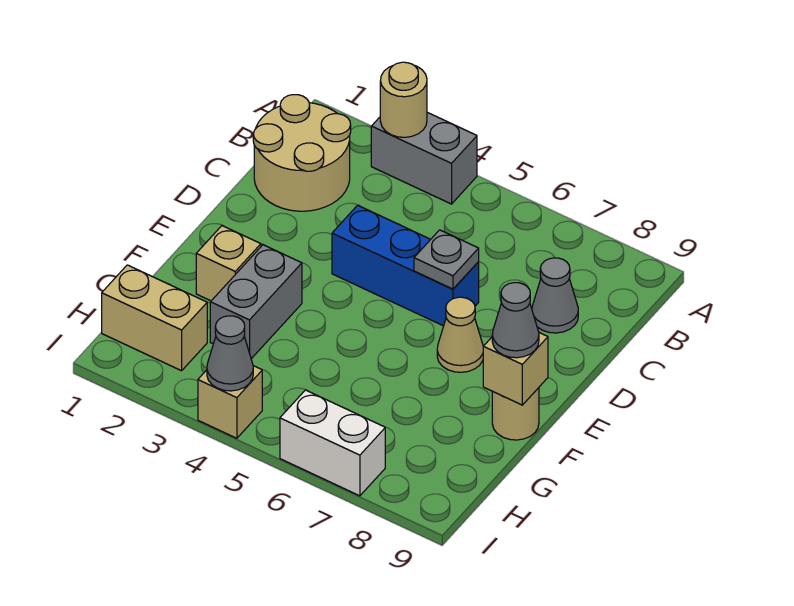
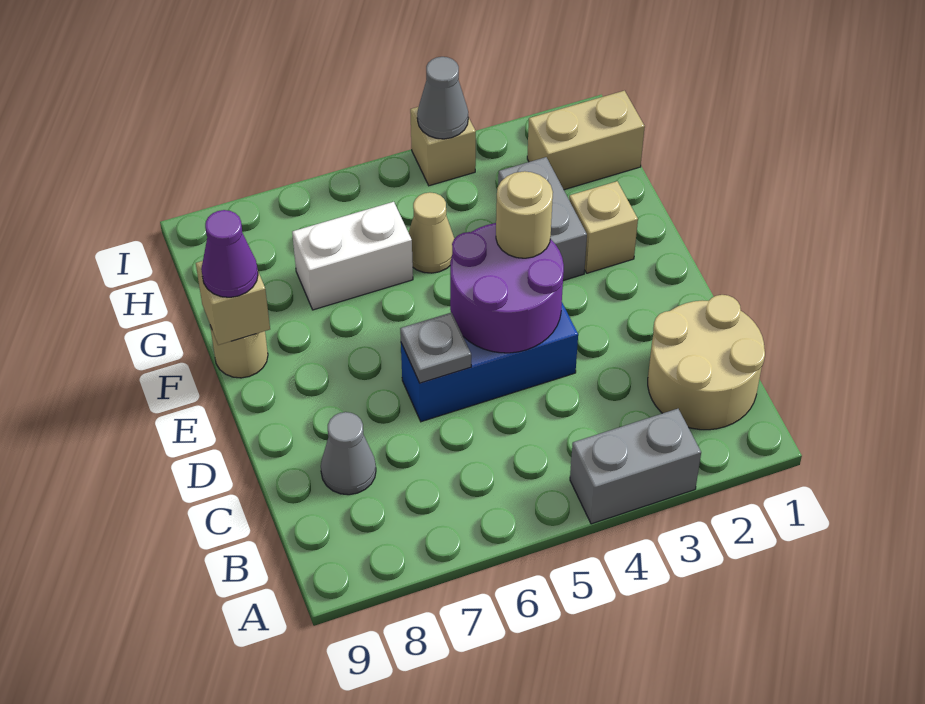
tan 1x1 round brick [380,62,427,137] -> tan 1x1 round brick moved to [496,171,553,258]
none -> purple 2x2 round brick [450,223,564,353]
tan 1x1 cone [437,297,483,372] -> tan 1x1 cone moved to [409,192,454,273]
grey 1x1 cone [492,283,539,358] -> purple 1x1 cone [201,210,258,297]
white 1x2 brick [280,390,385,496] -> white 1x2 brick moved to [292,202,413,310]

